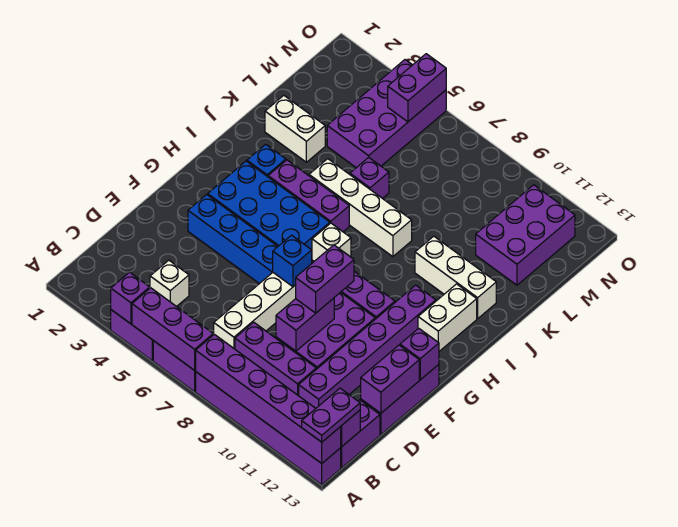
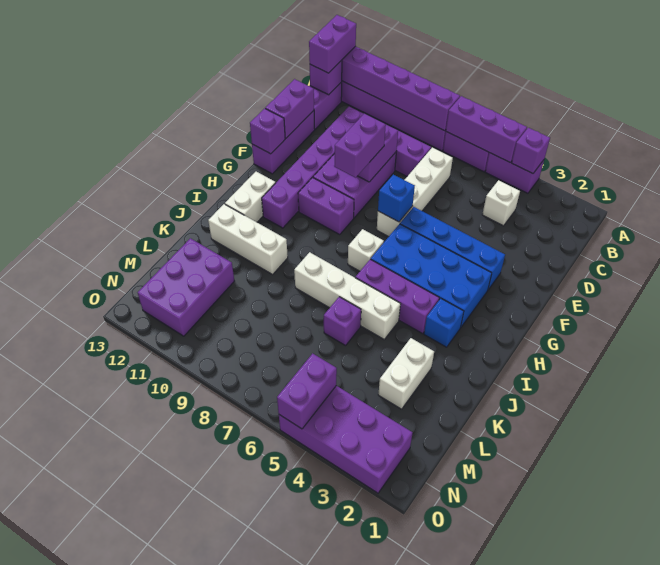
purple 1x2 plate [302,388,360,442] -> purple 1x2 brick [309,15,356,73]
white 1x2 brick [265,95,325,162] -> white 1x2 brick turned to [378,338,434,409]
purple 2x4 brick [327,60,446,168] -> purple 2x4 brick turned to [279,386,413,493]

